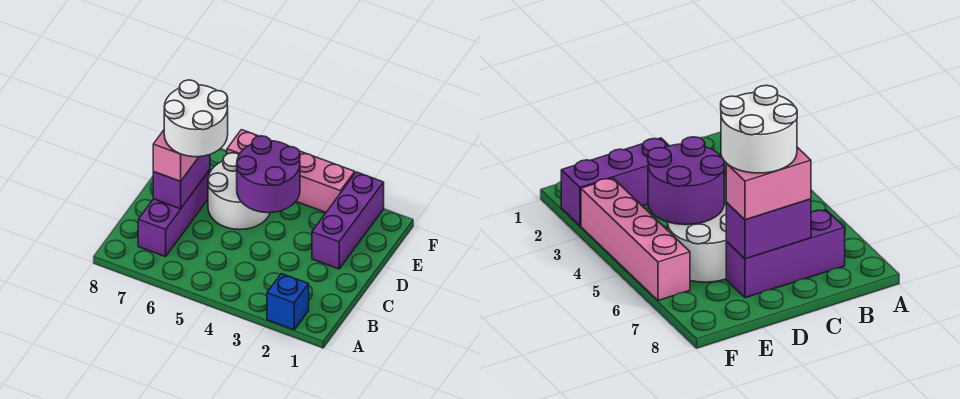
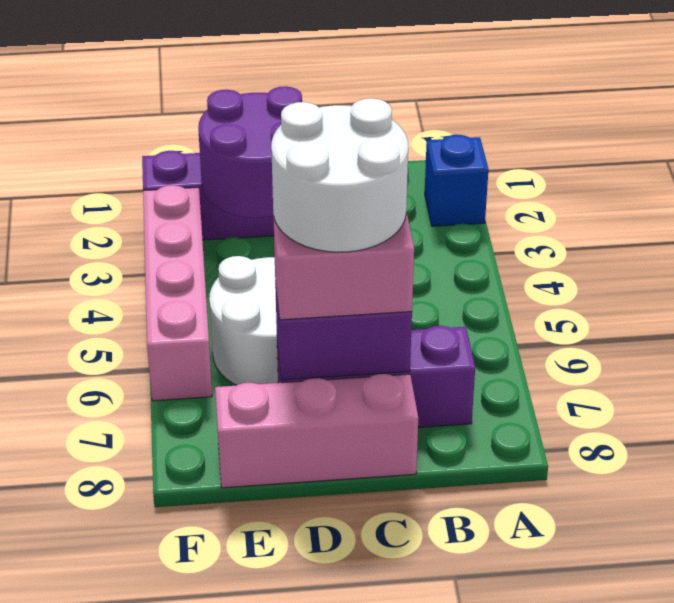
none -> pink 1x3 brick [215,374,418,488]
purple 2x2 round brick [237,136,300,213] -> purple 2x2 round brick moved to [198,86,302,218]

